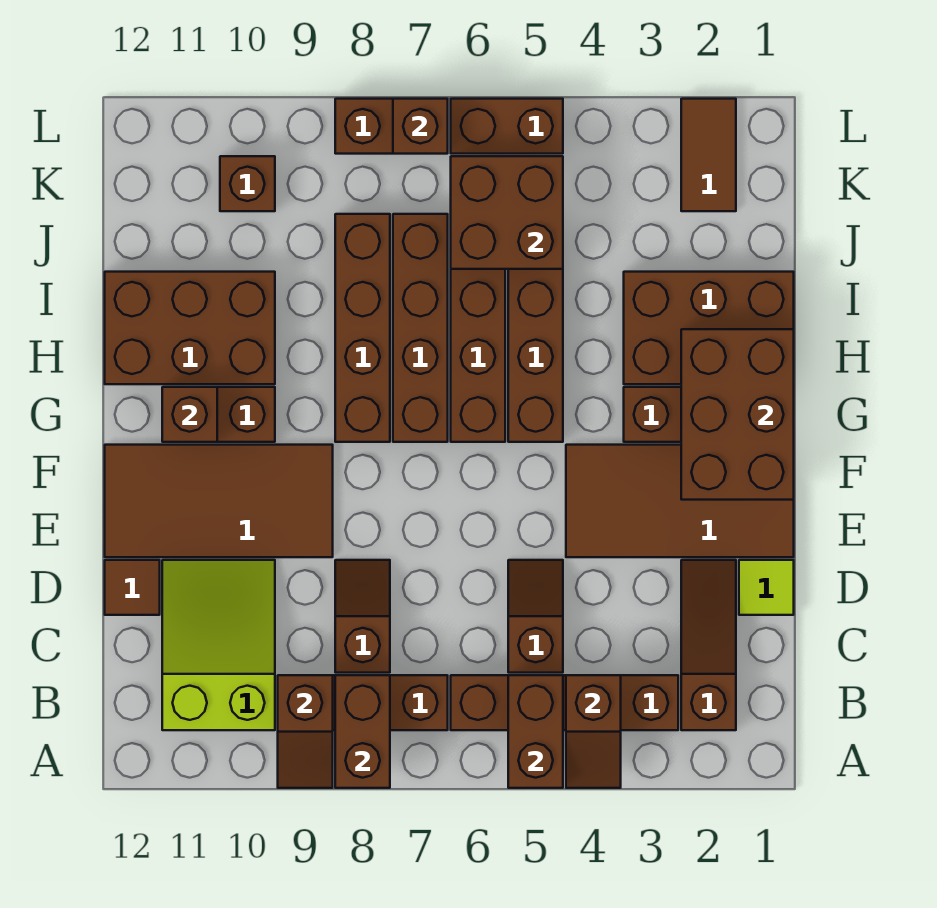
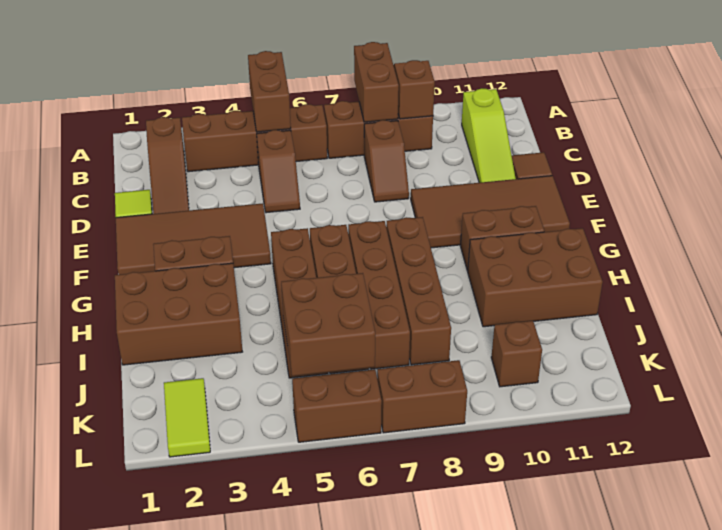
brown 1x2 slope [566,675,621,788] -> none
lime 2x3 slope [162,560,275,730] -> lime 1x3 slope [462,88,516,183]
brown 2x3 brick [681,329,794,500] -> none
brown 1x1 brick [162,387,217,442] -> none
brown 1x2 tile [681,99,736,211] -> lime 1x2 tile [164,378,210,457]
brown 1x1 brick [393,99,448,154] -> none

